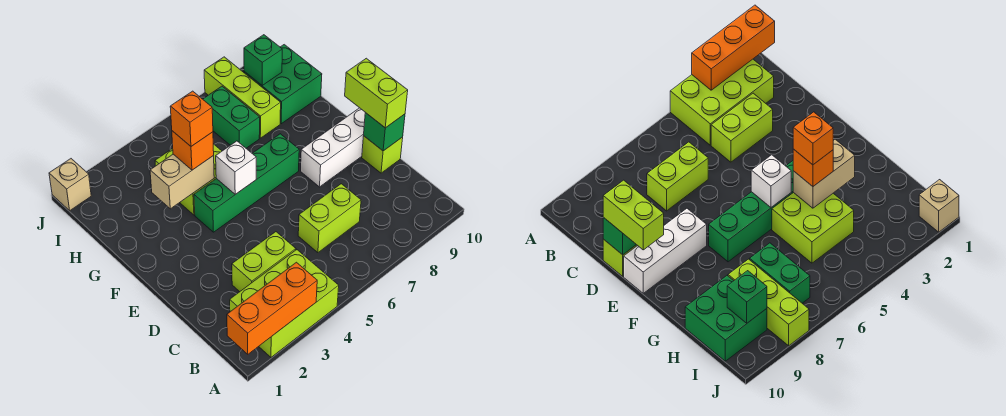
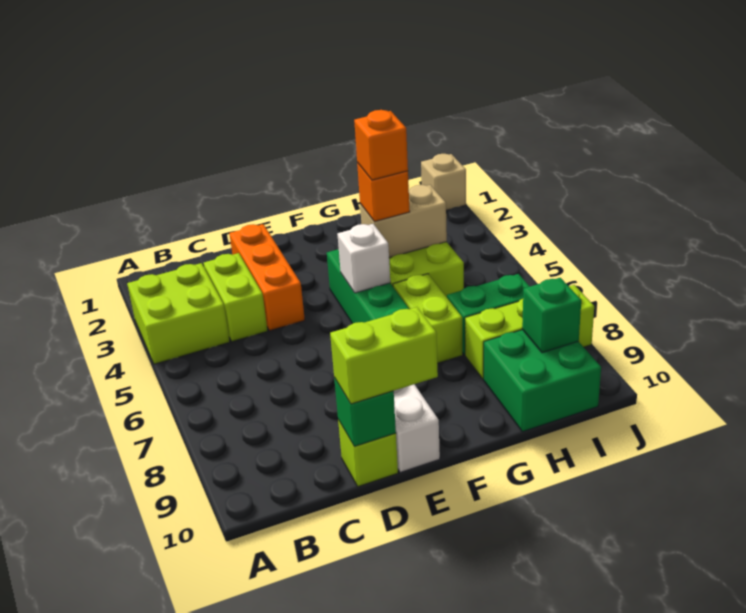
orange 1x3 brick [227,262,317,354] -> orange 1x3 brick moved to [229,224,305,331]
lime 2x3 brick [230,250,339,357] -> lime 2x2 brick [127,263,230,364]
lime 1x2 brick [298,184,361,253] -> lime 1x2 brick moved to [393,274,463,363]
tan 1x2 brick [150,154,214,209] -> tan 1x2 brick turned to [360,185,447,258]

